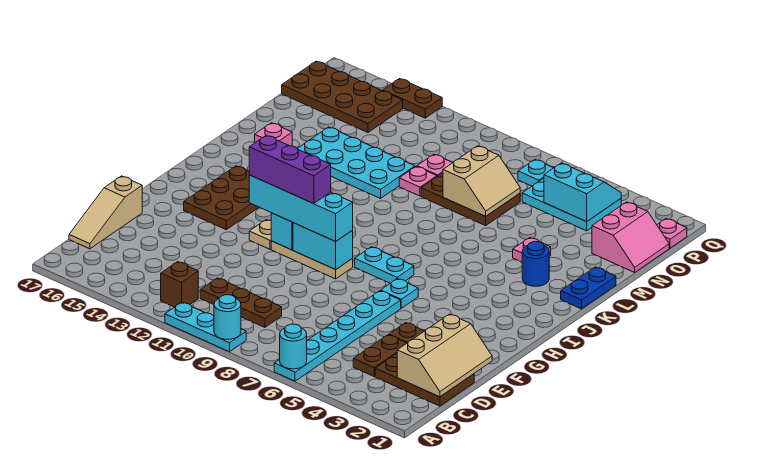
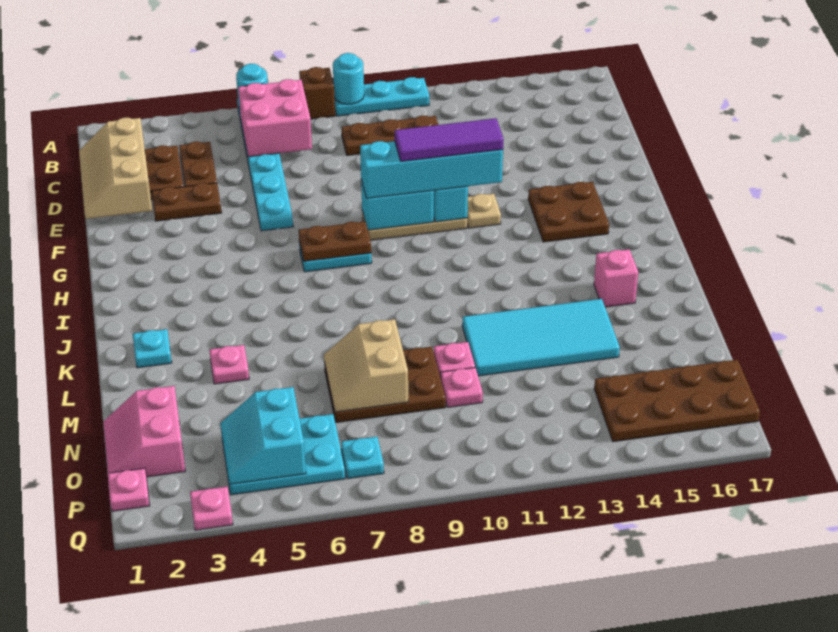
none -> pink 2x2 brick [238,79,312,157]
brown 1x1 brick [161,262,198,307] -> brown 1x1 brick moved to [299,67,335,119]
tan 1x3 slope [69,176,142,249] -> none
cyan 1x1 plate [381,279,418,308] -> cyan 1x1 plate moved to [133,329,172,368]
purple 1x3 brick [249,135,331,204] -> purple 1x3 tile [395,118,504,161]
brown 2x3 plate [184,166,259,230] -> brown 2x2 plate [528,182,609,242]
blue 1x2 plate [561,267,616,309] -> none
blue 1x1 round brick [522,242,549,286] -> none
cyan 2x4 plate [297,127,415,198] -> cyan 2x4 tile [462,299,620,376]
cyan 2x2 slope [544,163,621,222] -> cyan 2x2 slope turned to [220,387,306,484]
none -> pink 1x1 plate [190,487,233,530]
brown 1x2 plate [383,79,442,118] -> brown 1x2 plate moved to [299,221,371,261]

